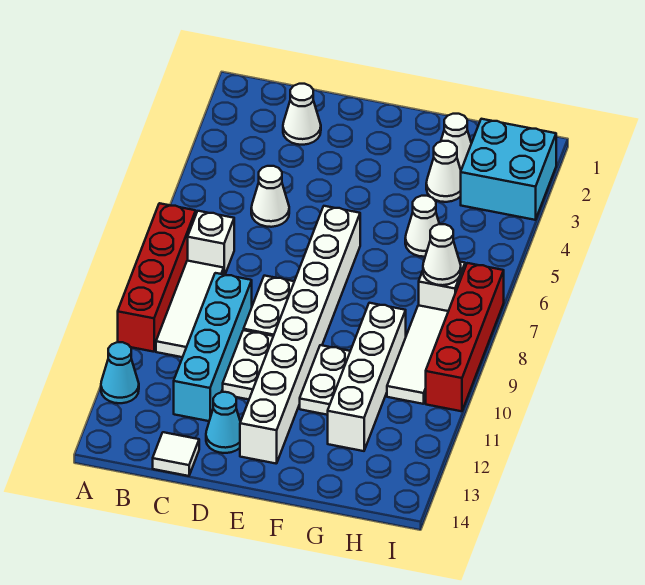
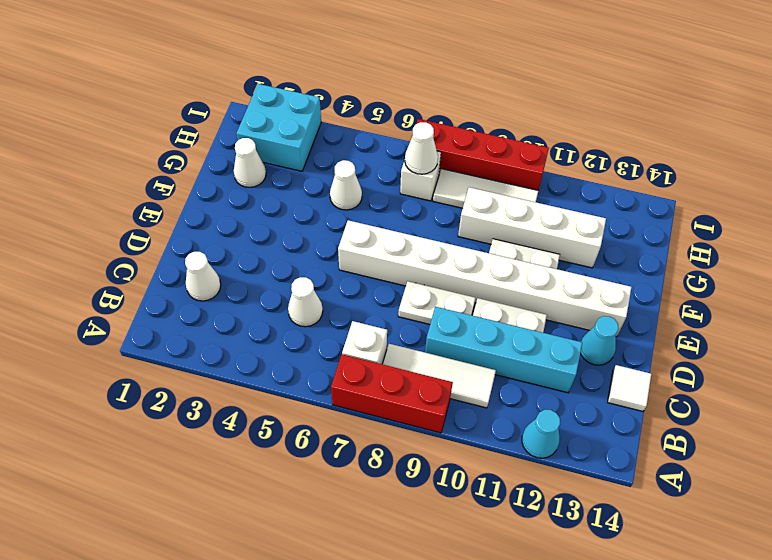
red 1x4 brick [118,203,196,352] -> red 1x3 brick [331,354,453,433]
white 1x1 cone [426,141,461,202] -> none

